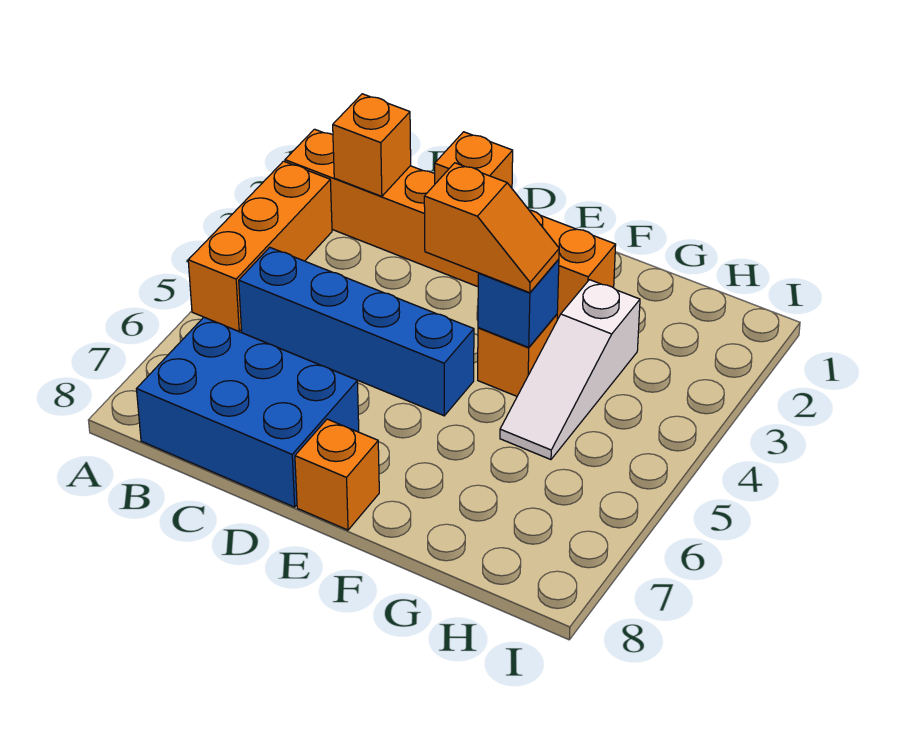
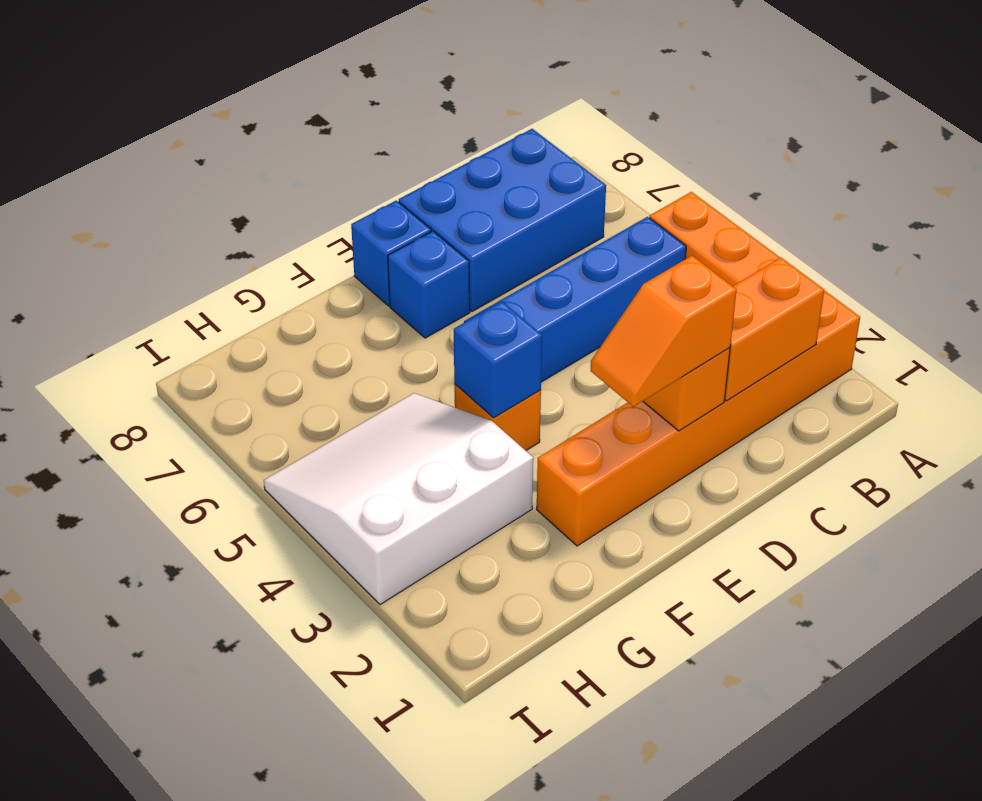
orange 1x1 brick [333,94,411,196] -> orange 1x2 brick [725,257,824,401]
orange 1x2 slope [424,163,559,293] -> orange 1x2 slope moved to [590,256,737,407]
none -> blue 1x1 brick [388,231,470,338]
orange 1x1 brick [295,419,379,530] -> blue 1x1 brick [351,200,431,306]
white 1x3 slope [500,280,640,460] -> white 3x3 slope [264,393,533,605]

